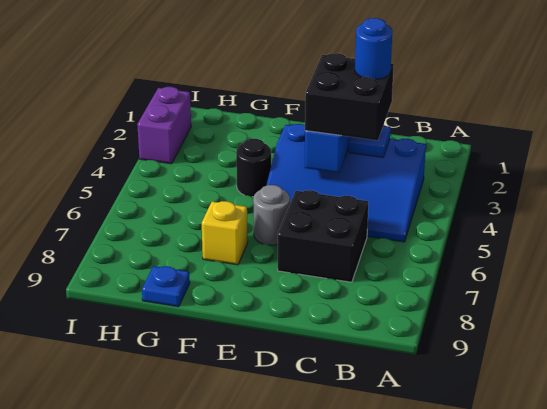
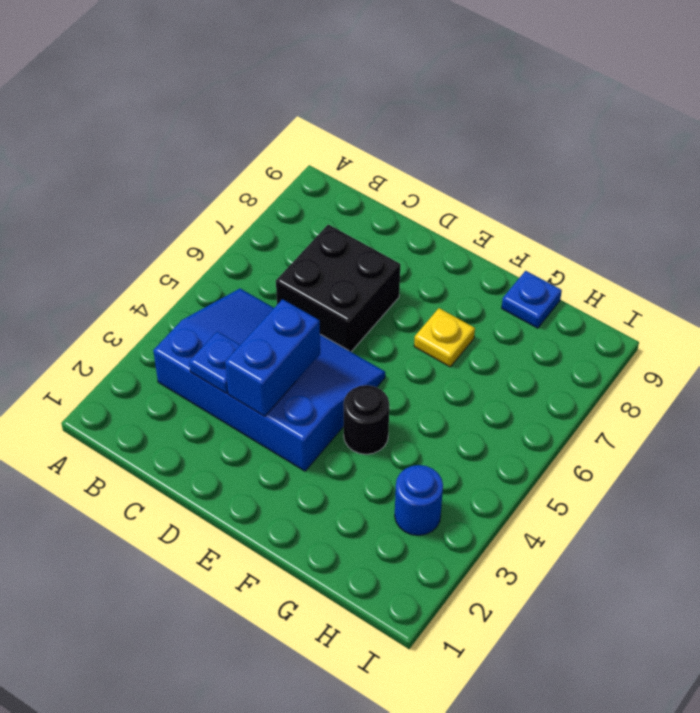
black 2x2 brick [305,53,394,140] -> none
blue 1x1 round brick [355,18,392,80] -> blue 1x1 round brick moved to [395,465,443,535]
grey 1x1 round brick [253,185,290,245] -> none
yellow 1x1 brick [202,201,248,265] -> yellow 1x1 plate [414,308,475,367]
purple 1x2 brick [137,87,191,164] -> none

